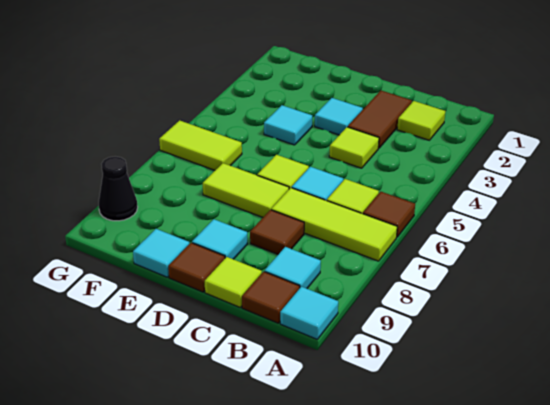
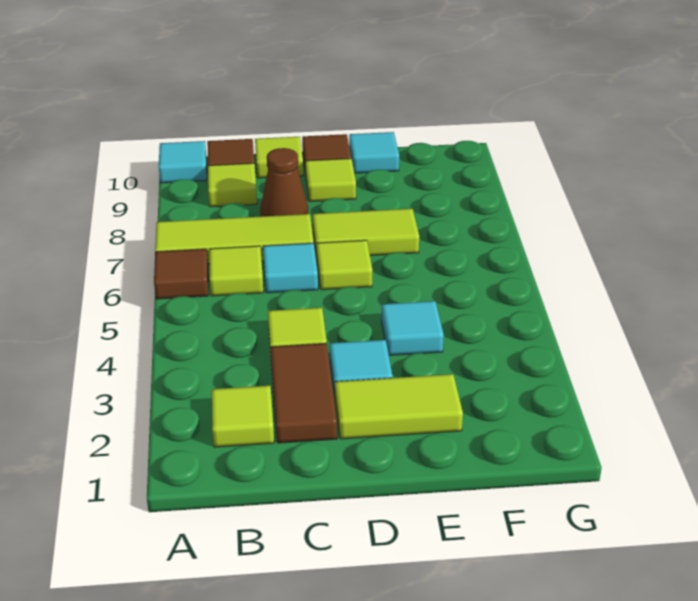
cyan 1x1 tile [265,247,321,289] -> lime 1x1 tile [208,163,257,207]
brown 1x1 tile [250,210,304,254] -> brown 1x1 cone [260,148,308,217]
cyan 1x1 tile [192,219,247,259] -> lime 1x1 tile [305,158,356,202]
lime 1x2 tile [159,120,242,170] -> lime 1x2 tile moved to [335,374,463,439]
black 1x1 cone [99,157,138,221] -> none

